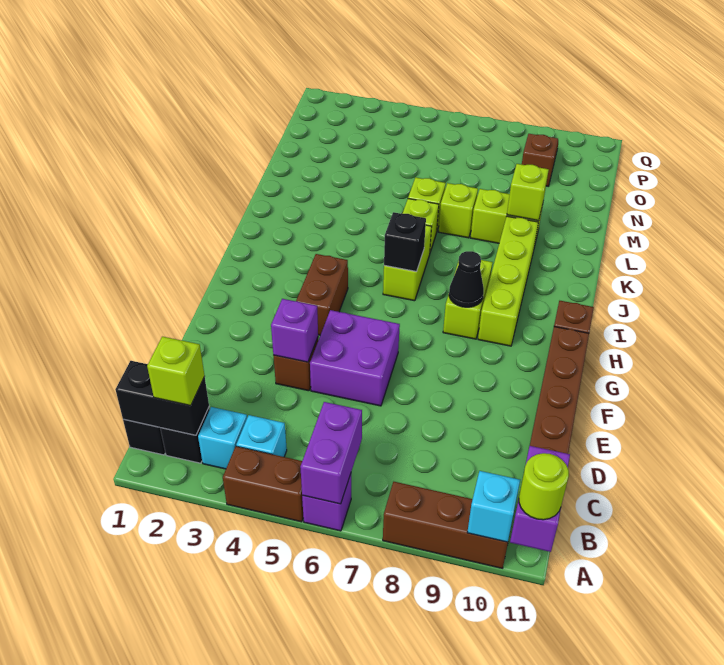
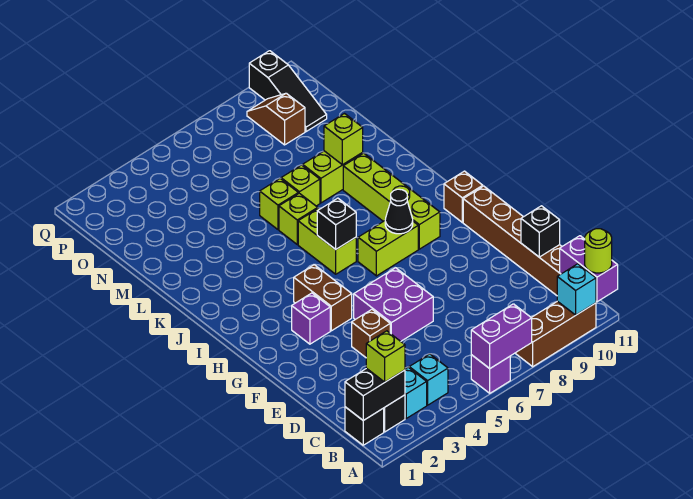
brown 1x2 brick [223,446,303,522] -> none
purple 1x2 brick [300,402,362,504] -> purple 1x2 brick turned to [471,304,532,368]
none -> black 1x1 brick [521,206,560,257]
purple 1x1 brick [271,299,318,362] -> purple 1x1 brick moved to [292,293,330,344]
lime 1x2 brick [443,260,493,339] -> lime 1x2 brick turned to [358,221,418,276]
none -> black 1x3 slope [249,51,327,132]

